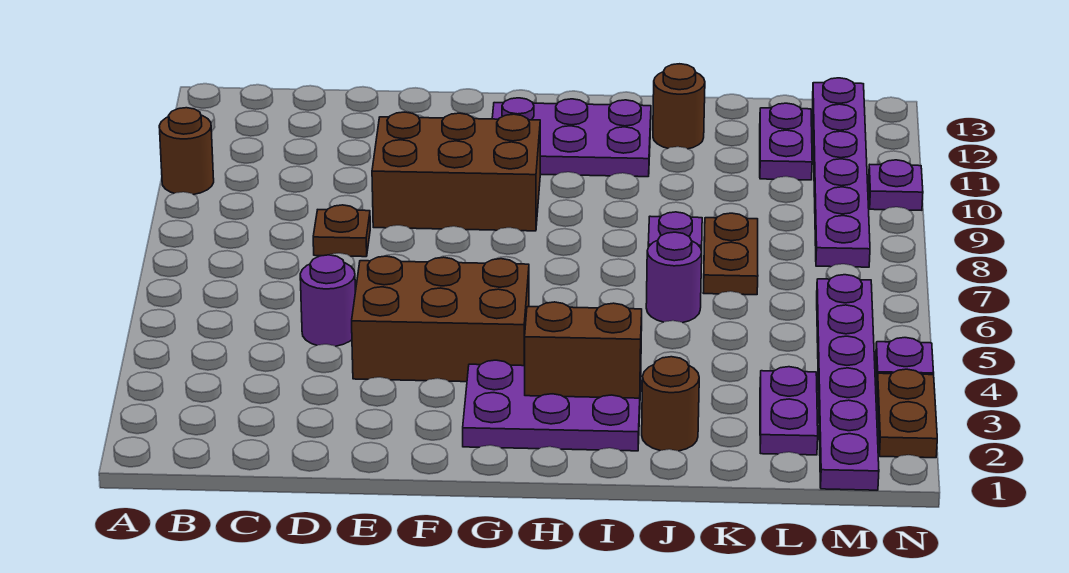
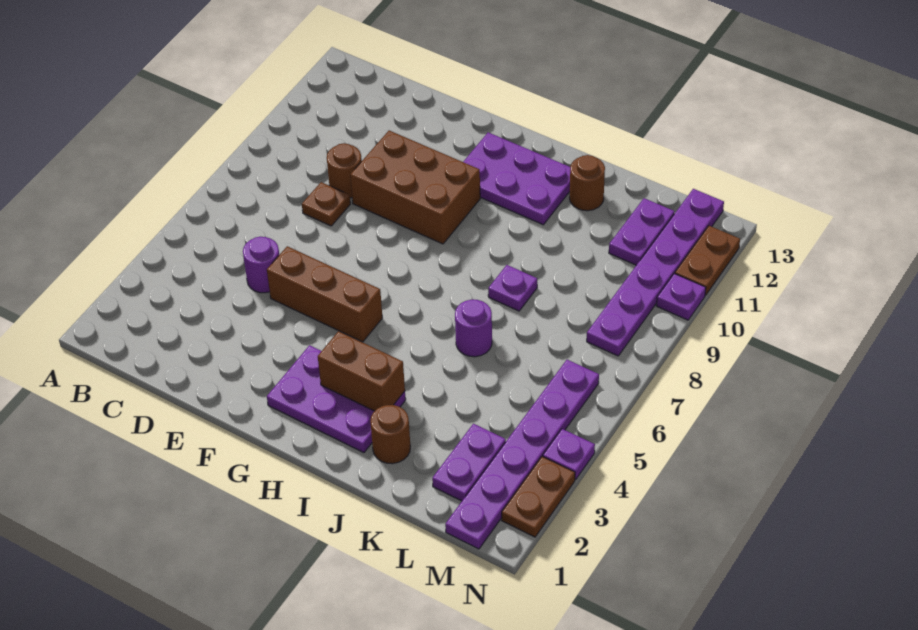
brown 1x1 round brick [159,108,214,195] -> brown 1x1 round brick moved to [327,143,362,198]
brown 2x3 brick [352,256,529,382] -> brown 1x3 brick [267,246,382,342]
brown 1x2 plate [703,213,758,295] -> brown 1x2 plate moved to [675,226,740,295]

